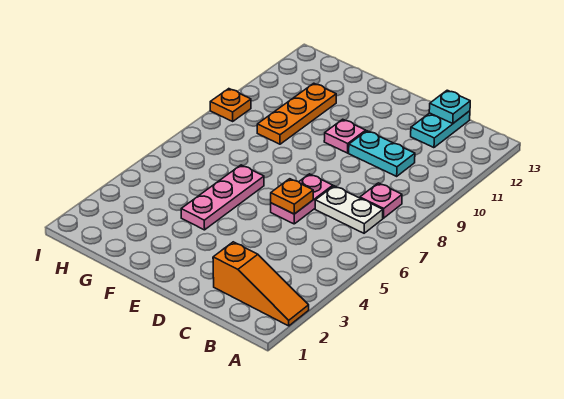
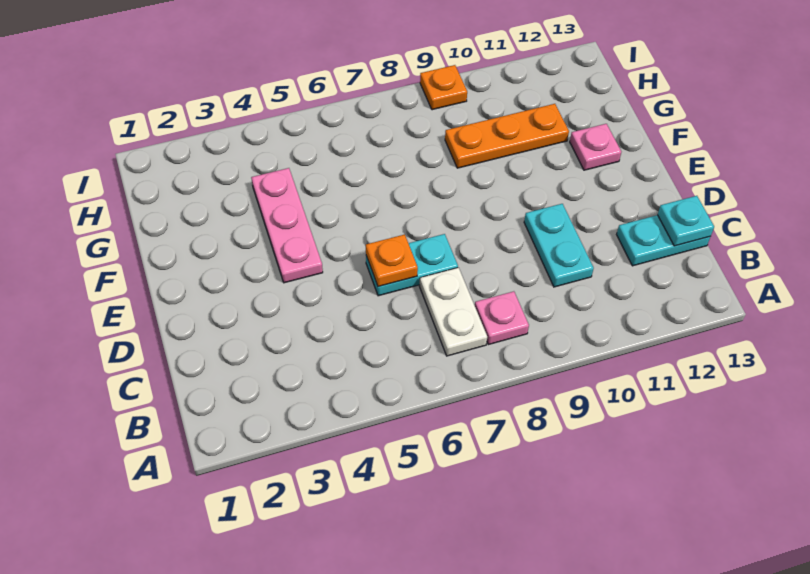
orange 1x3 slope [213,242,309,326] -> none
pink 1x2 plate [271,174,333,224] -> cyan 1x2 plate [366,234,458,296]
pink 1x1 plate [324,119,366,153] -> pink 1x1 plate moved to [570,124,621,170]
pink 1x3 plate [181,165,264,230] -> pink 1x3 plate turned to [251,168,323,283]

